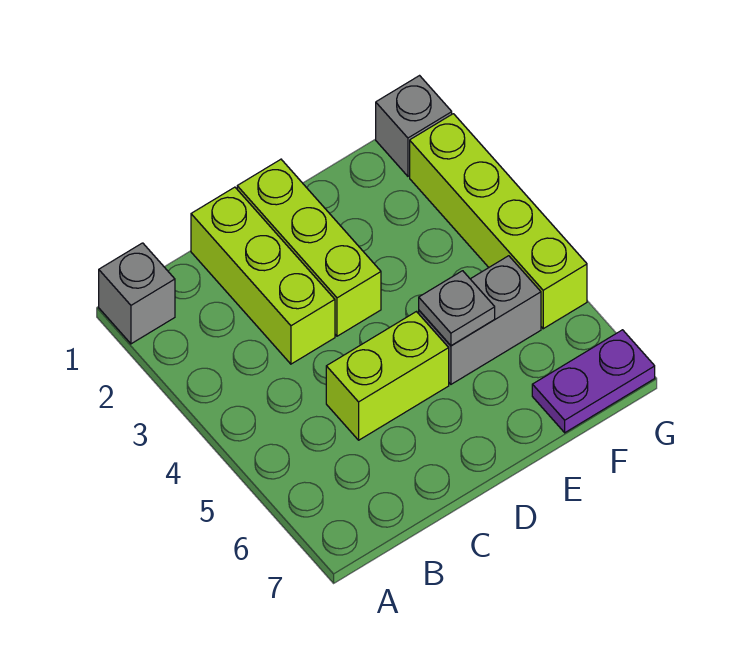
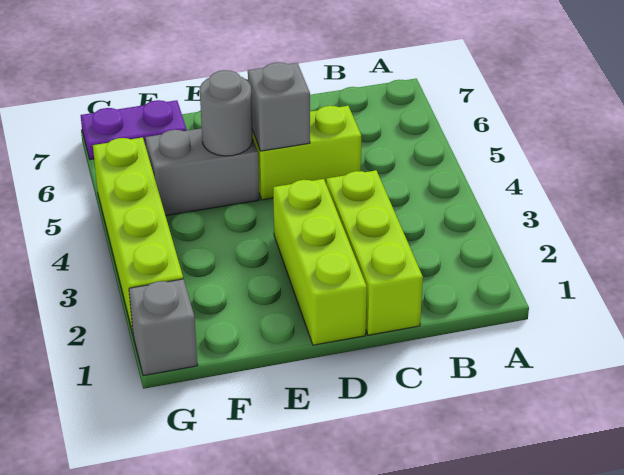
grey 1x1 brick [99,243,175,344] -> grey 1x1 brick moved to [248,62,310,151]
grey 1x1 plate [419,271,495,346] -> grey 1x1 round brick [200,70,253,156]

